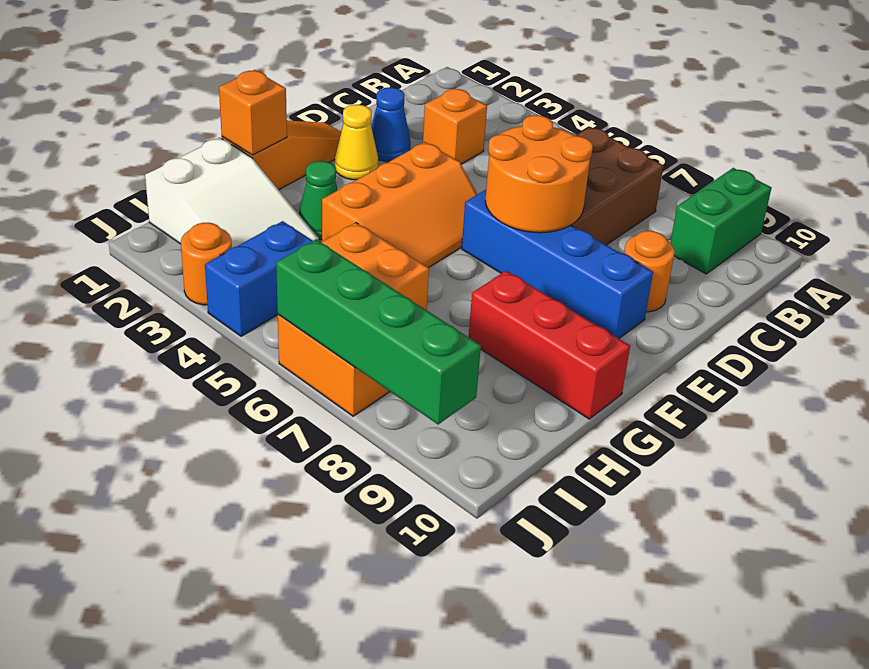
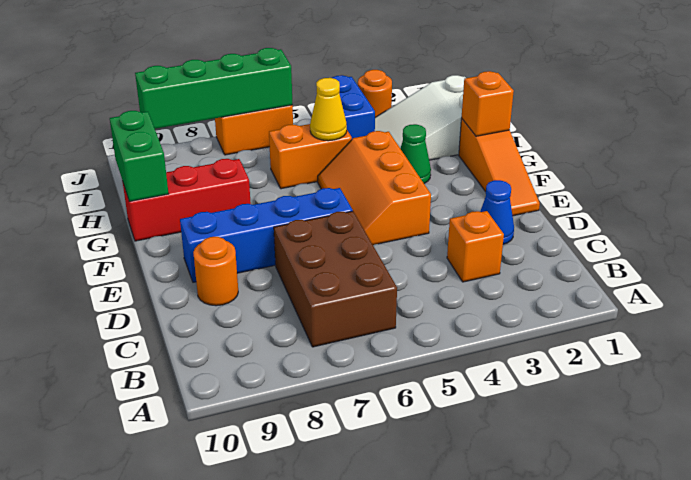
green 1x2 brick [670,168,771,274] -> green 1x2 brick moved to [110,111,169,202]
orange 2x2 round brick [485,115,593,233] -> none
yellow 1x1 cone [335,105,378,180] -> yellow 1x1 cone moved to [310,78,347,141]

